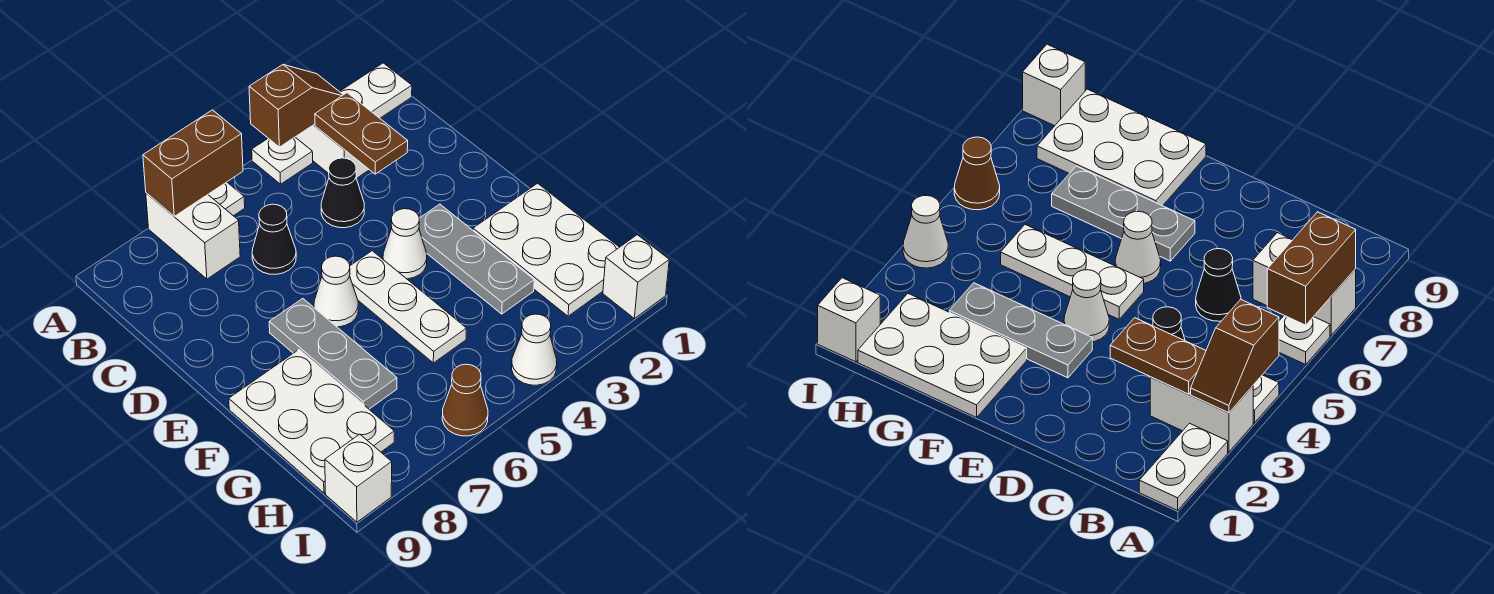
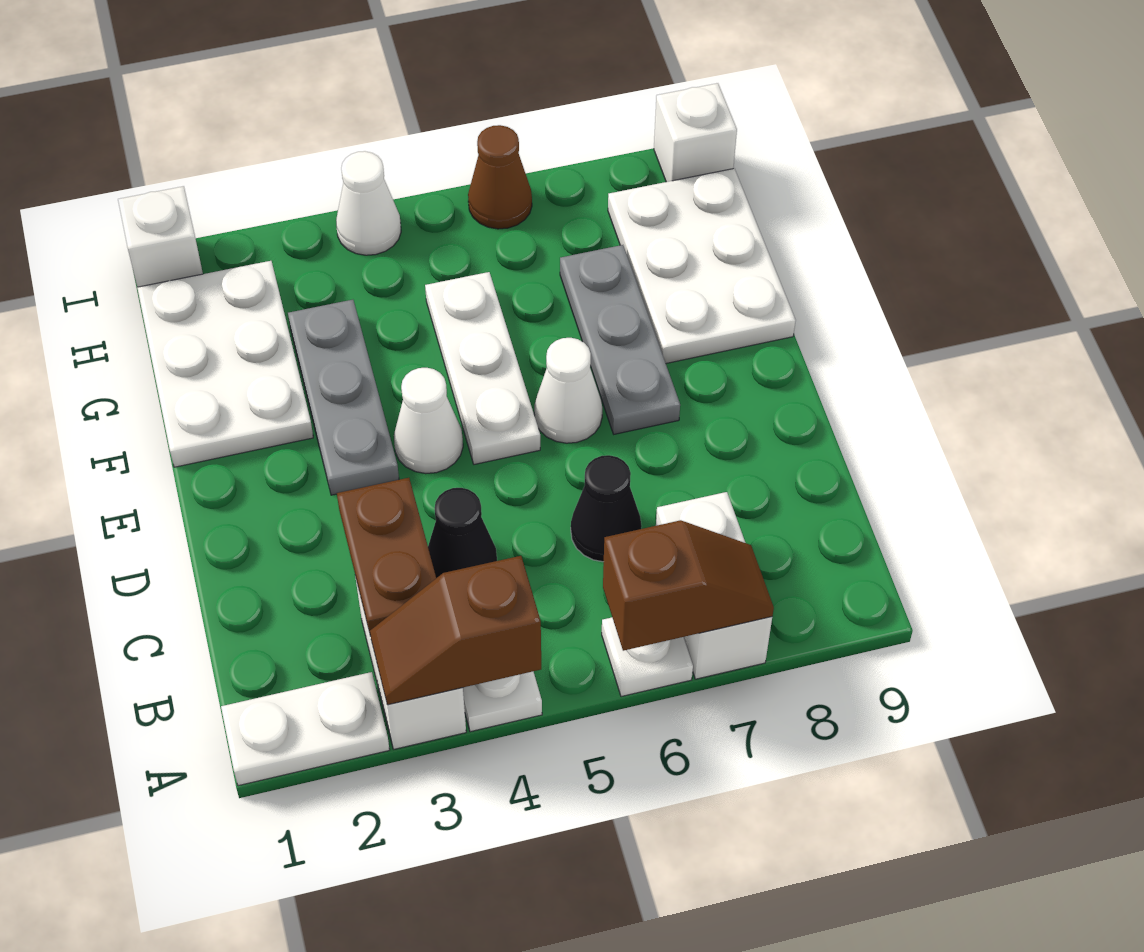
brown 1x2 brick [143,110,243,216] -> brown 1x2 slope [603,520,774,651]

